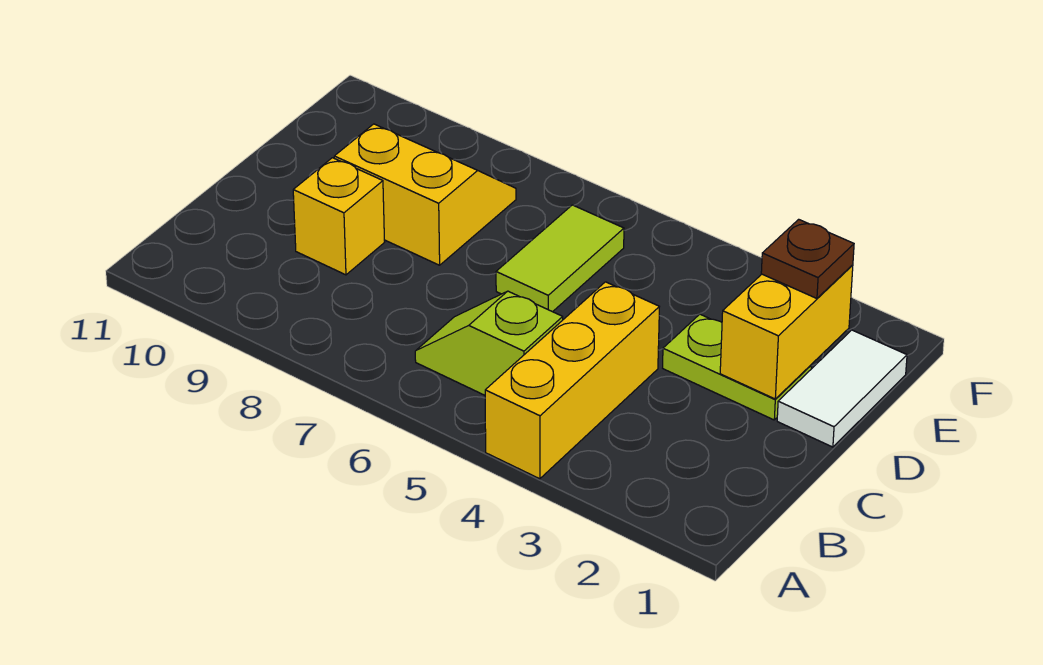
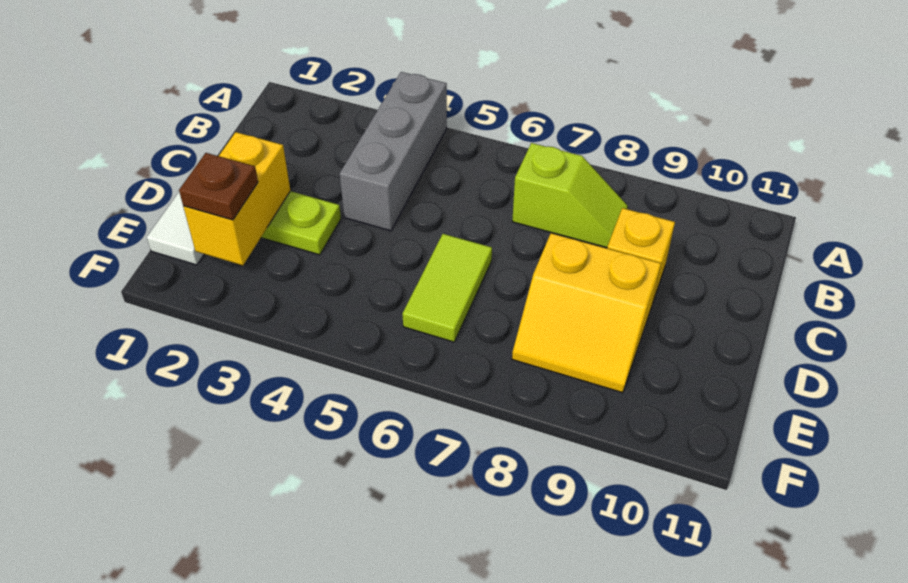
yellow 1x3 brick [485,282,659,479] -> grey 1x3 brick [340,72,447,231]
lime 1x2 slope [415,291,563,395] -> lime 1x2 slope moved to [512,143,628,248]

